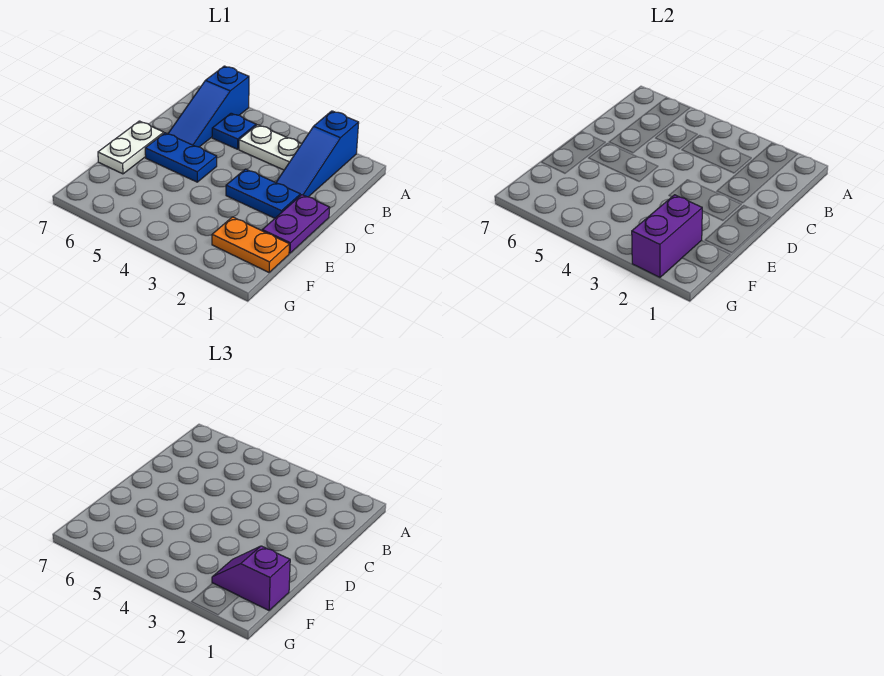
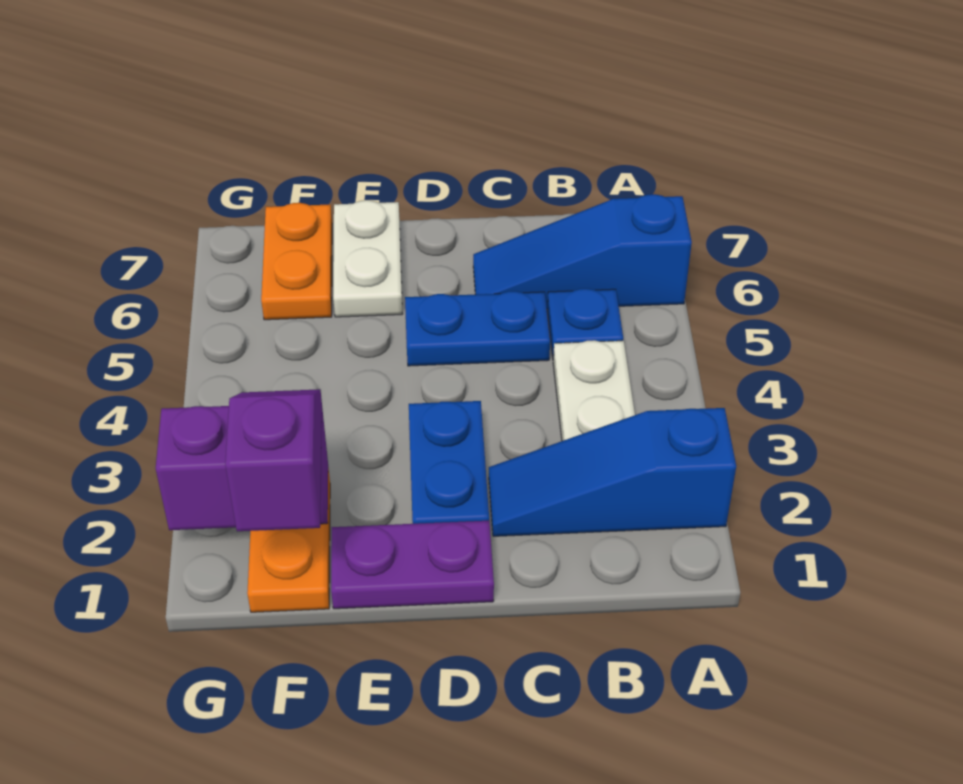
blue 1x2 plate [145,133,217,182] -> blue 1x2 plate turned to [405,291,550,366]
white 1x2 plate [98,121,164,174] -> white 1x2 plate turned to [333,200,402,317]
none -> orange 1x2 plate [261,203,332,320]

